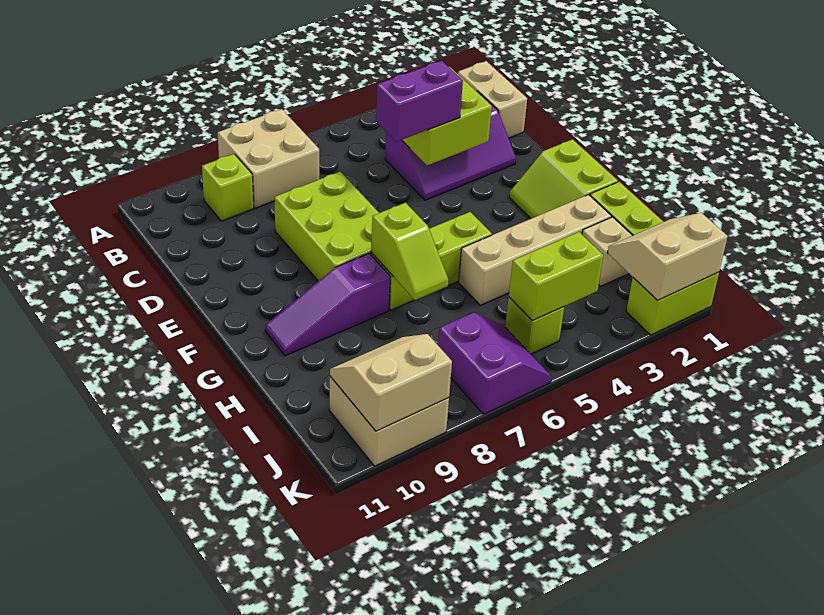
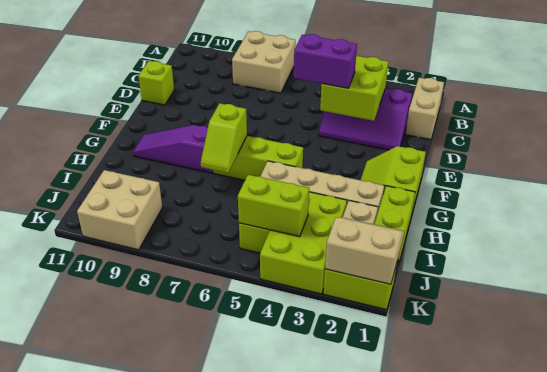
lime 1x1 brick [202,154,254,221] -> lime 1x1 brick moved to [138,61,174,105]
lime 2x3 brick [274,172,379,281] -> lime 2x3 brick moved to [260,192,347,294]
purple 2x2 slope [438,313,552,414] -> none
tan 2x2 slope [330,334,452,431] -> none

